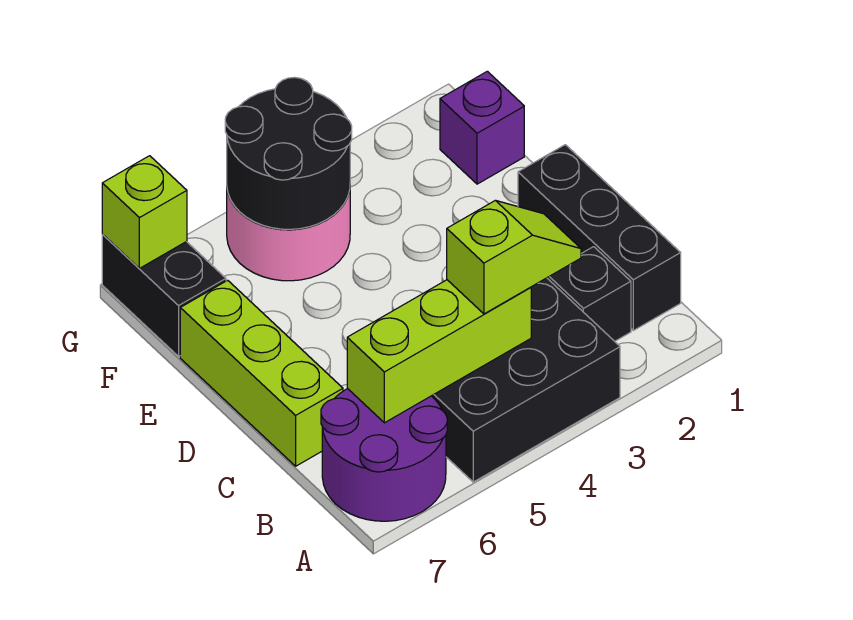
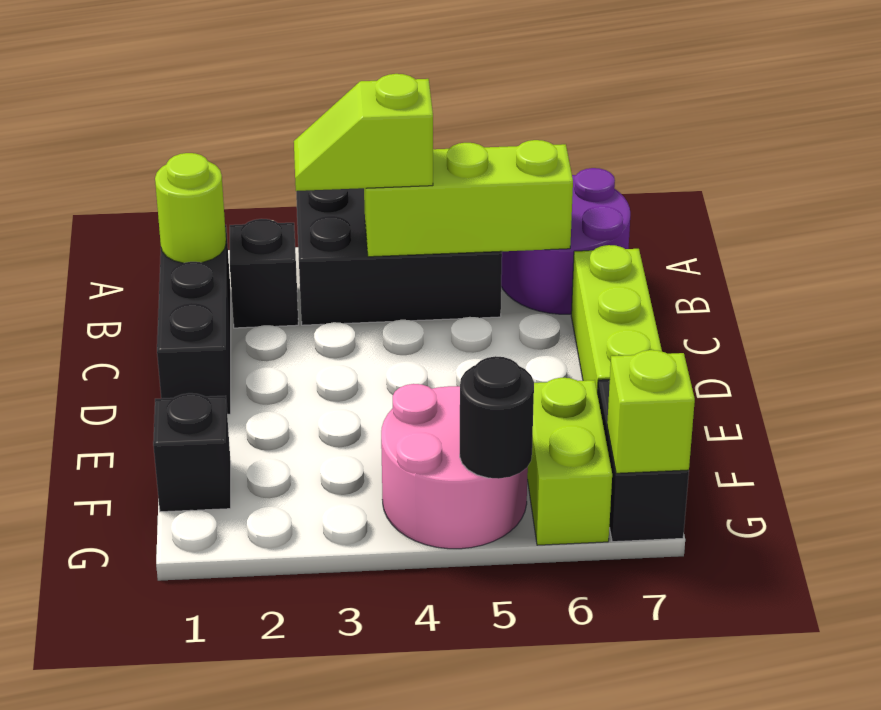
none -> lime 1x1 round brick [155,153,226,263]
purple 1x1 brick [440,71,524,184] -> black 1x1 brick [153,393,231,512]
black 2x2 round brick [225,77,352,229] -> black 1x1 round brick [460,356,534,479]
none -> lime 1x2 brick [527,378,612,545]

